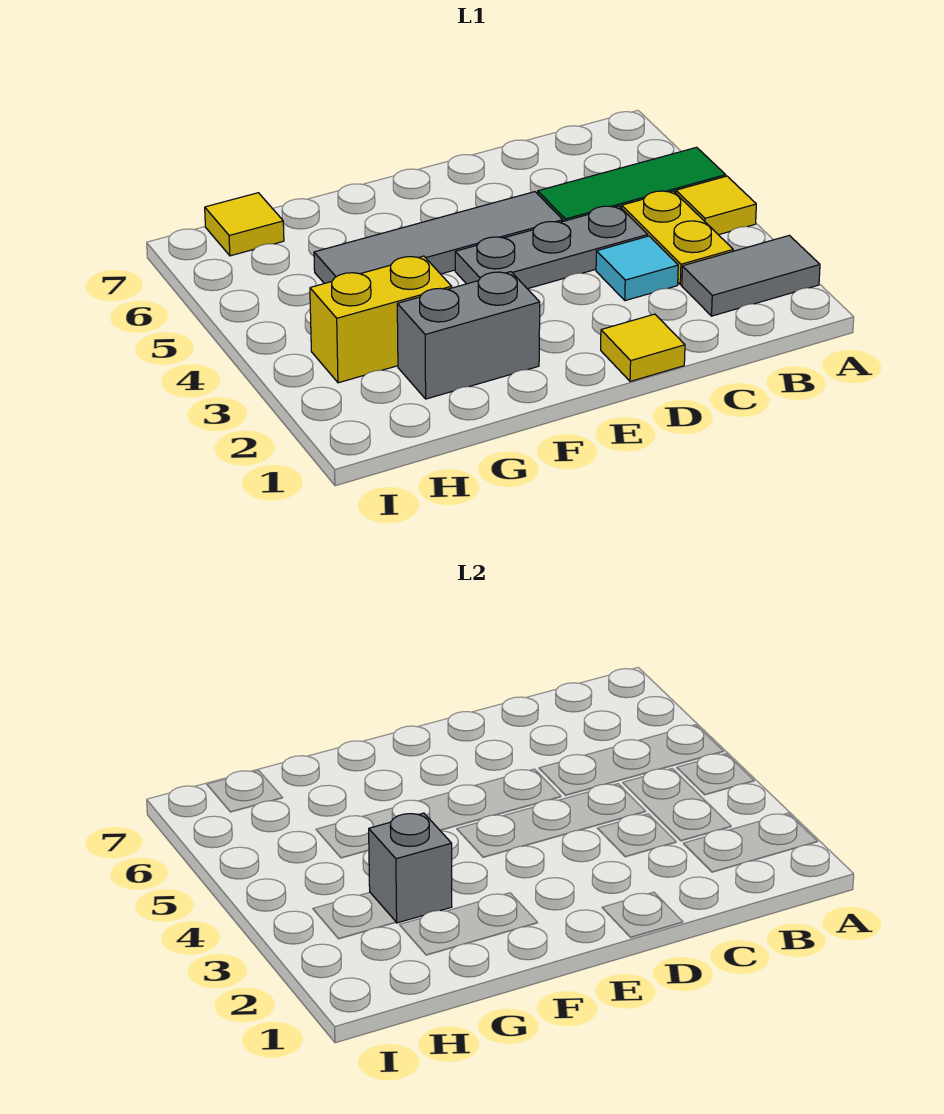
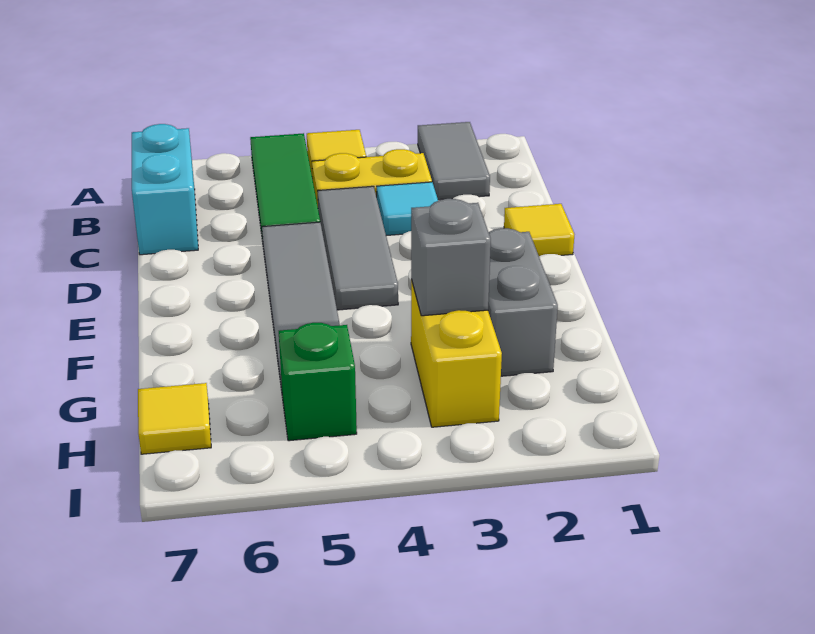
none -> cyan 1x2 brick [132,124,198,255]
grey 1x3 plate [455,206,648,289] -> grey 1x3 tile [317,186,398,310]
none -> green 1x1 brick [279,323,357,441]

